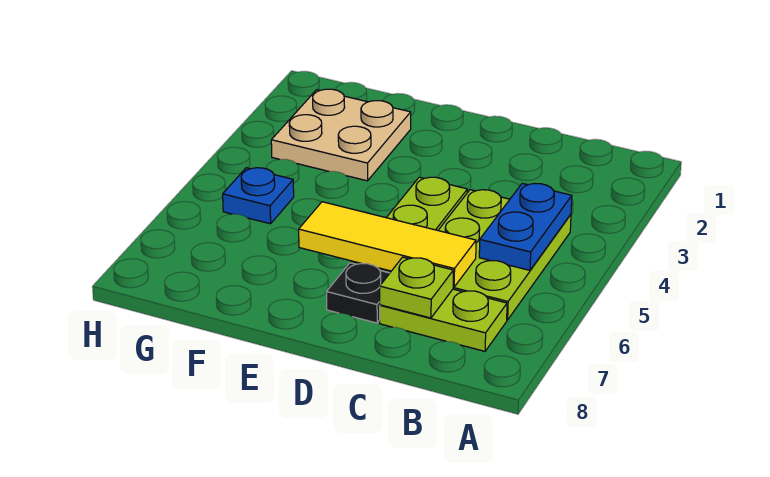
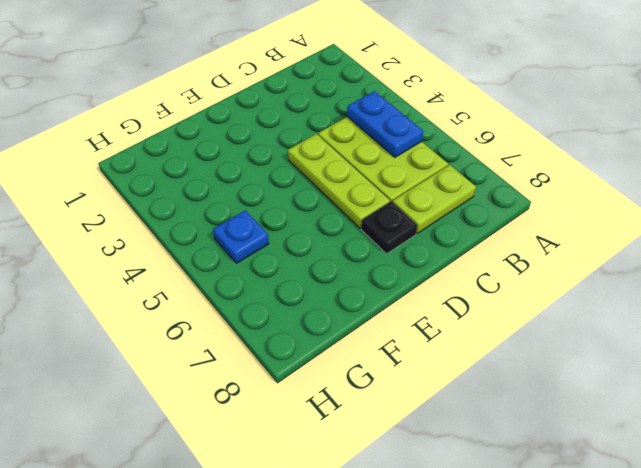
yellow 1x3 tile [299,202,476,287] -> none
lime 1x1 plate [380,257,453,318] -> none
tan 2x2 plate [271,89,411,181] -> none

